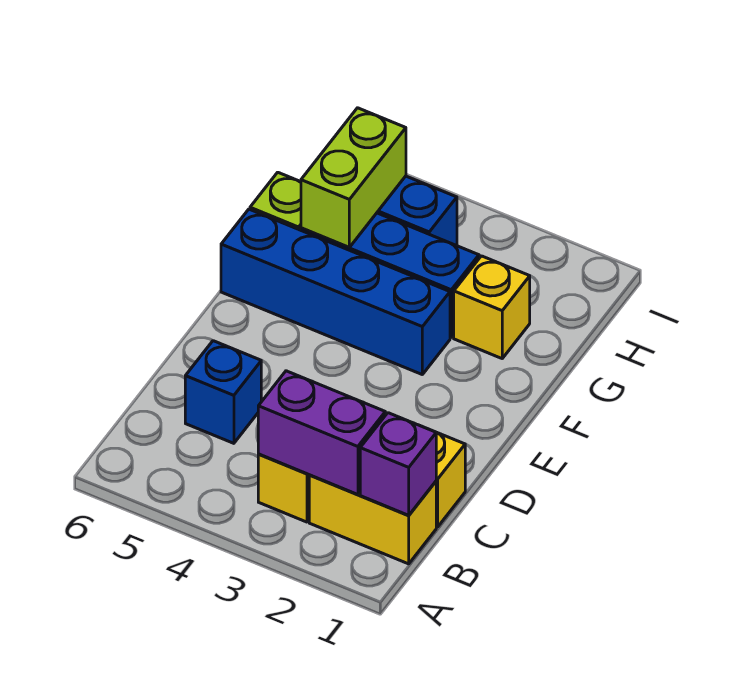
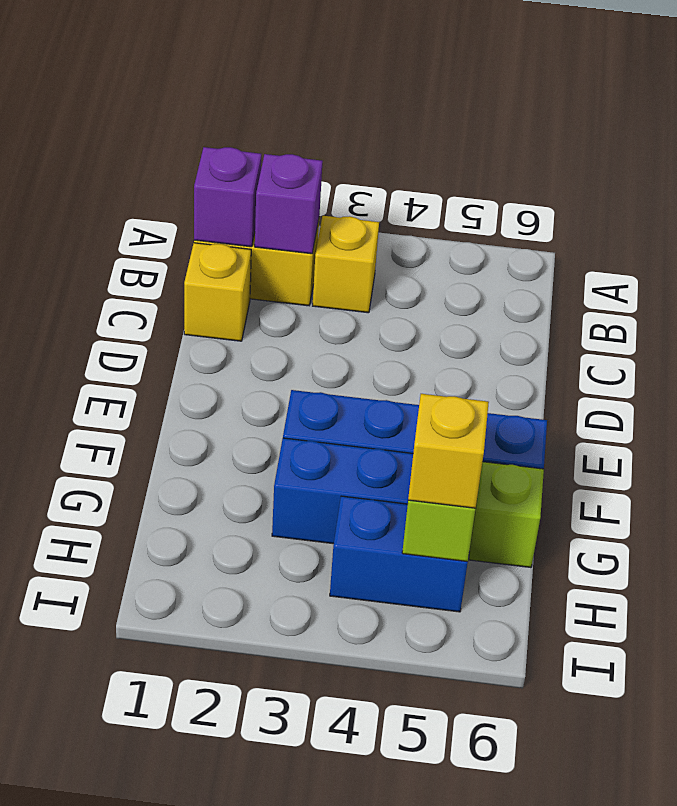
purple 1x2 brick [258,371,385,495] -> purple 1x1 brick [255,154,323,254]
blue 1x1 brick [185,341,261,443] -> none
yellow 1x1 brick [454,256,530,358] -> yellow 1x1 brick moved to [408,394,489,508]

